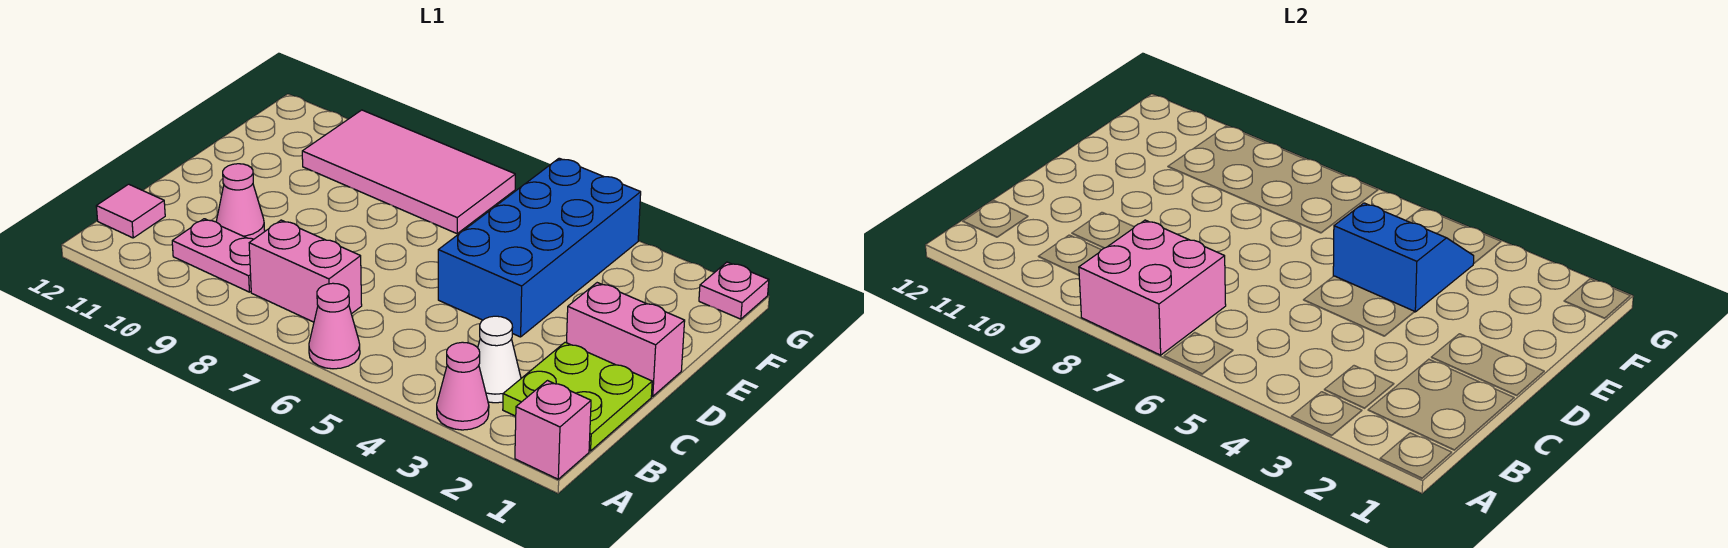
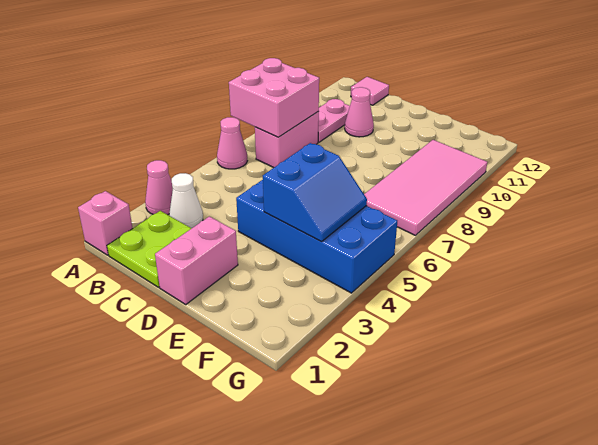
pink 1x1 plate [699,262,769,319] -> none

